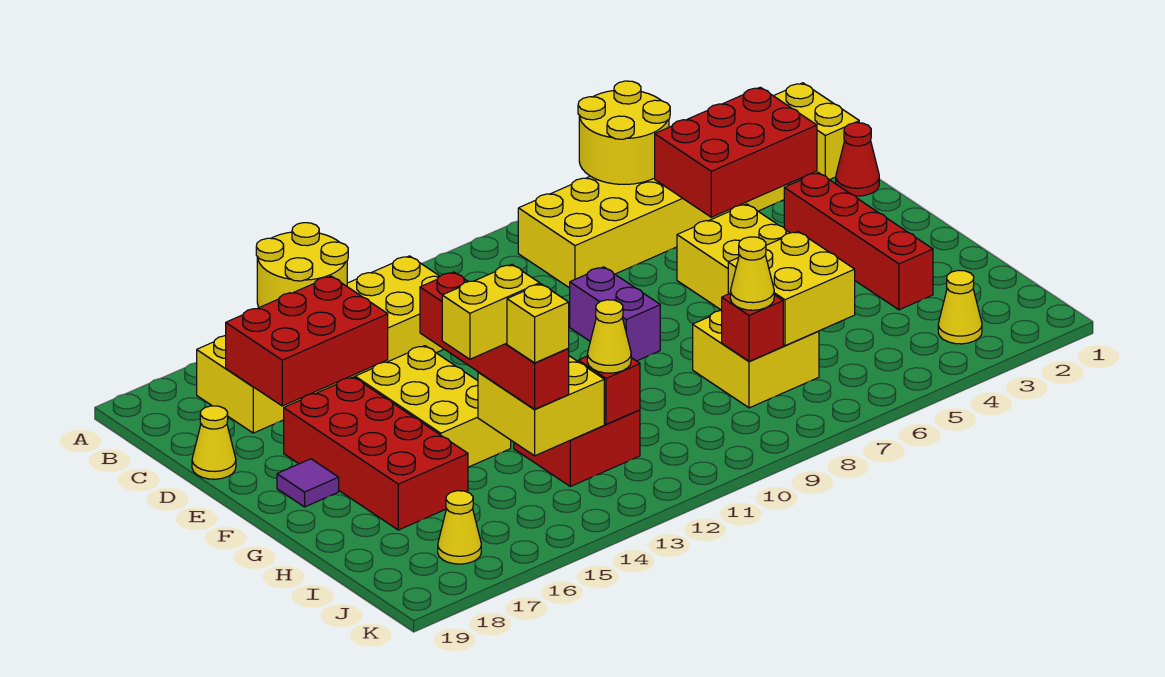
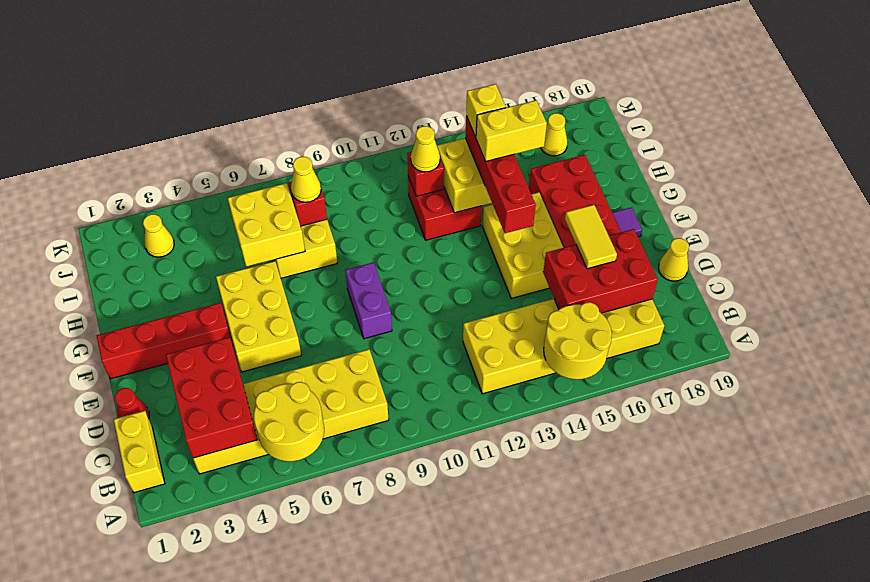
red 2x3 brick [655,87,817,217] -> red 2x3 brick turned to [166,337,258,458]
none -> yellow 1x2 tile [565,205,617,269]
red 1x4 brick [784,173,933,310] -> red 1x4 brick turned to [97,303,233,379]

